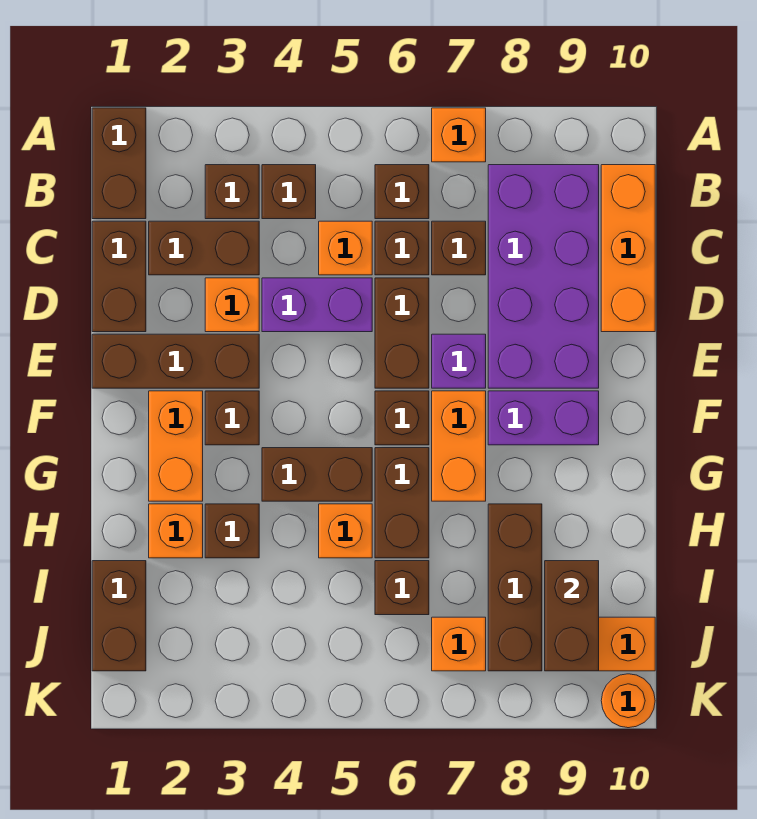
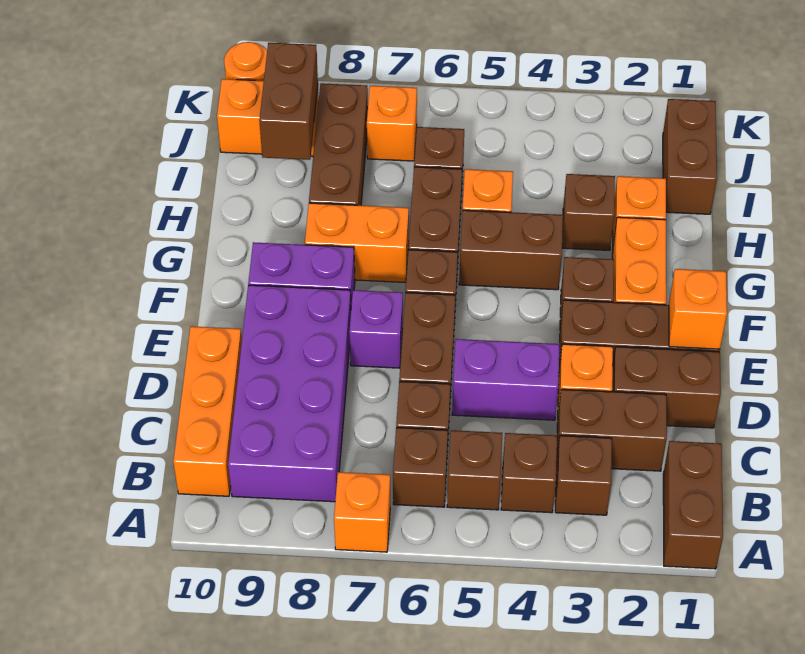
brown 1x2 brick [92,221,146,332] -> brown 1x2 brick turned to [612,347,721,428]
orange 1x1 brick [319,221,372,275] -> orange 1x1 brick moved to [669,269,727,349]
brown 1x1 brick [432,221,486,275] -> brown 1x1 brick moved to [447,430,502,510]
orange 1x2 brick [432,391,486,501] -> orange 1x2 brick turned to [305,203,409,283]

